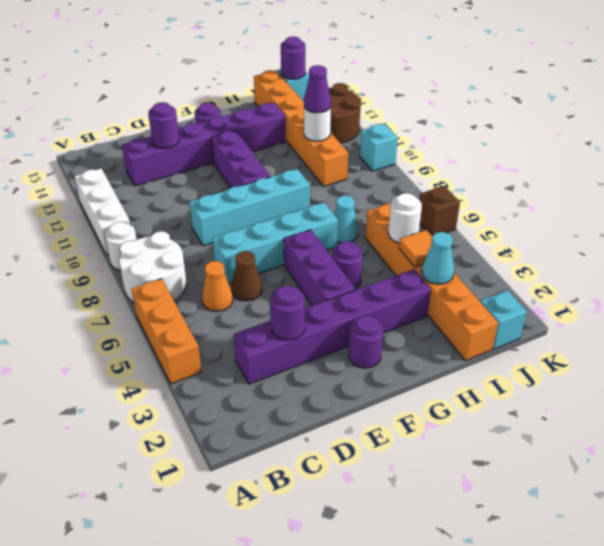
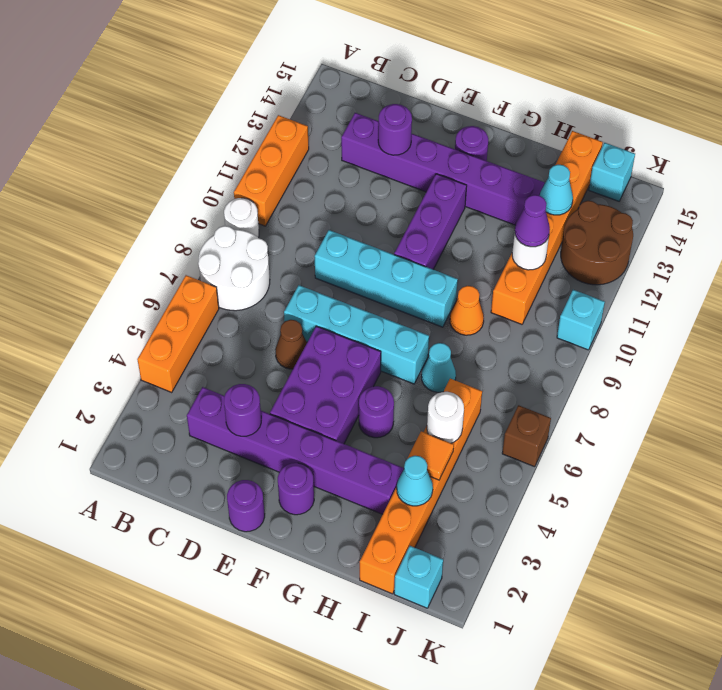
white 1x3 brick [74,169,130,255] -> orange 1x3 brick [234,115,309,226]
orange 1x1 cone [202,261,233,311] -> orange 1x1 cone moved to [450,286,484,335]
purple 1x3 brick [284,230,356,306] -> purple 2x3 brick [270,326,381,444]
none -> cyan 1x1 cone [540,165,573,215]
purple 1x1 round brick [281,37,305,79] -> purple 1x1 round brick moved to [227,480,265,532]

